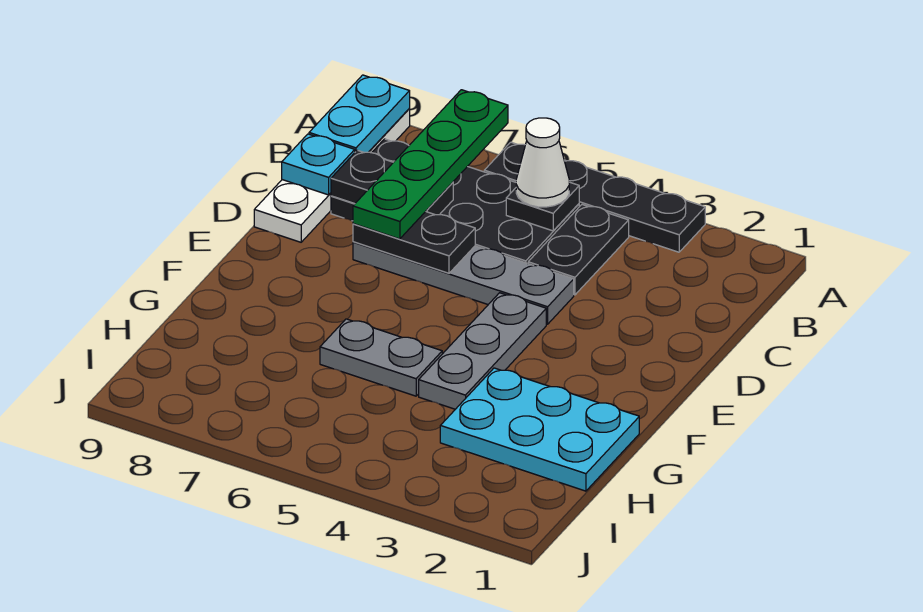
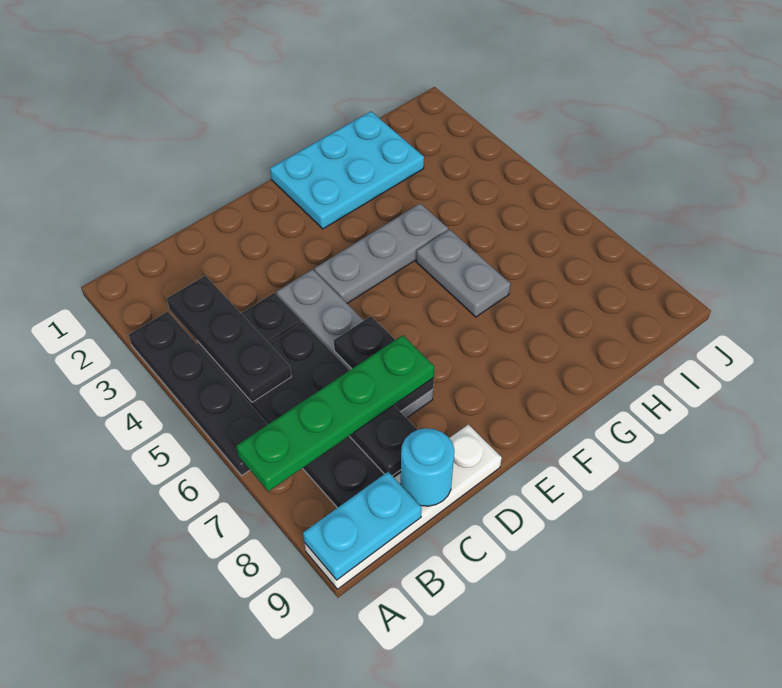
black 1x1 plate [506,182,579,231] -> black 1x3 plate [167,276,291,402]
white 1x1 cone [516,118,569,207] -> none
cyan 1x1 plate [282,134,355,195] -> cyan 1x1 round brick [401,428,454,506]
cyan 2x3 plate [440,368,639,491] -> cyan 2x3 plate turned to [270,112,424,229]

